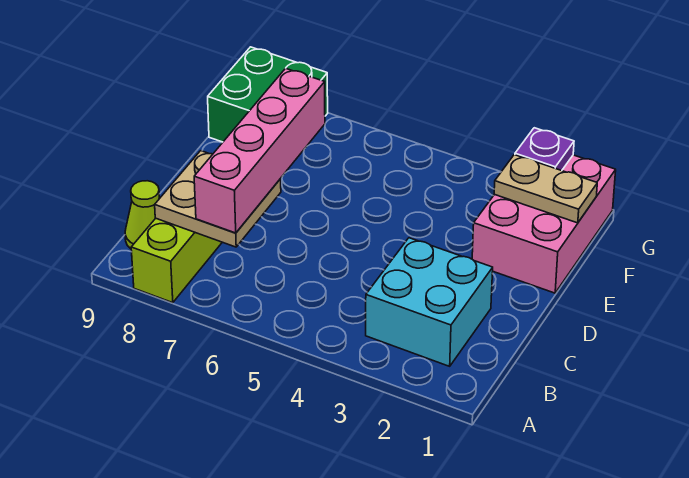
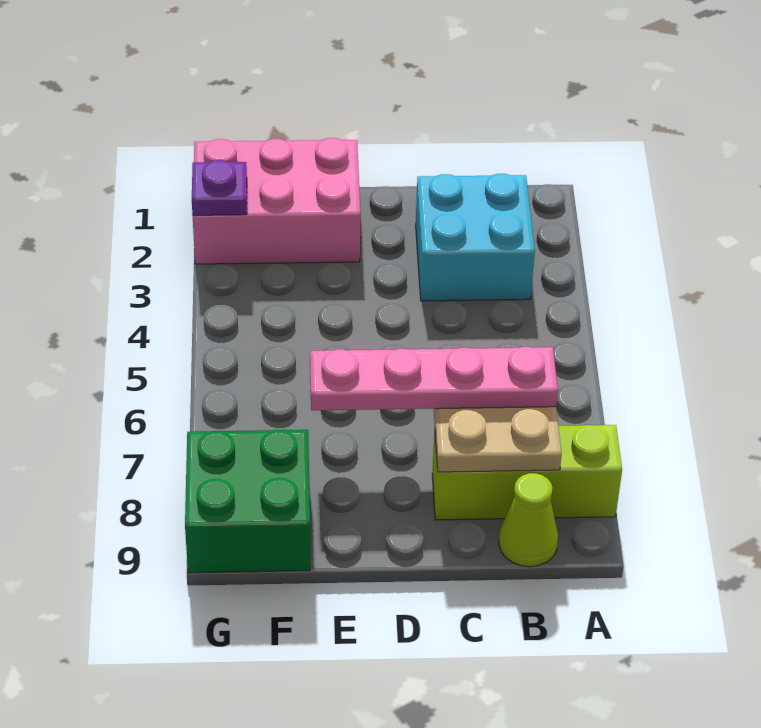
pink 1x4 brick [194,68,325,233] -> pink 1x4 plate [310,347,558,410]
tan 1x2 plate [494,155,597,223] -> none

